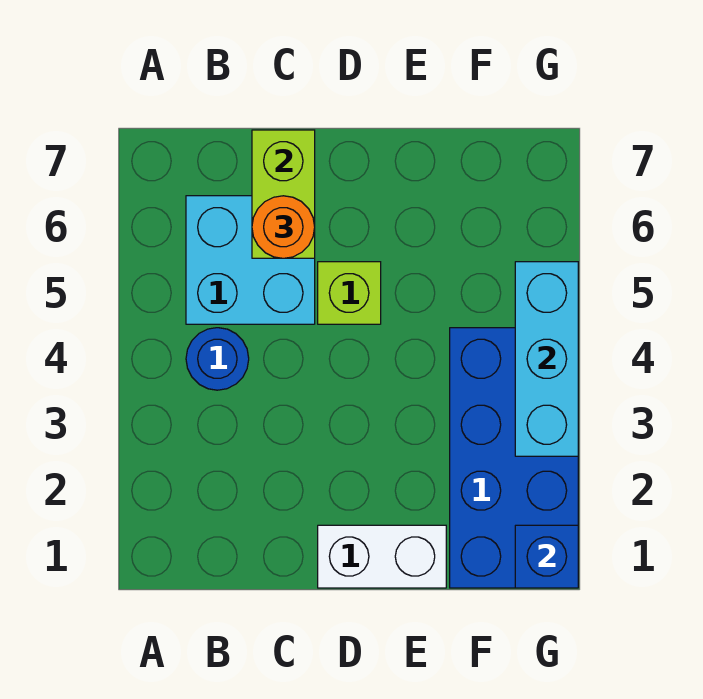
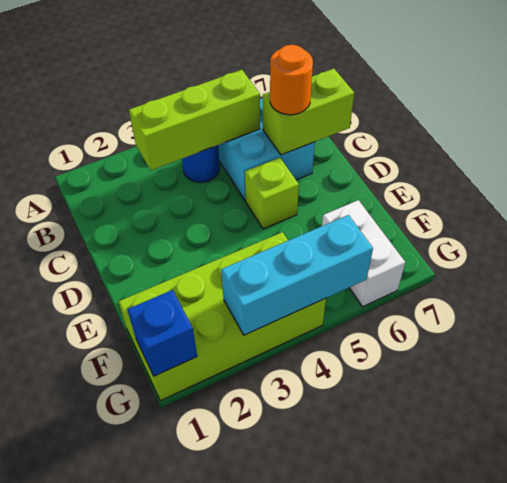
none -> lime 1x3 brick [129,70,260,170]
white 1x2 brick [318,525,446,588] -> white 1x2 brick moved to [322,200,405,307]
blue 2x4 brick [450,328,578,588] -> lime 2x4 brick [118,232,326,401]

